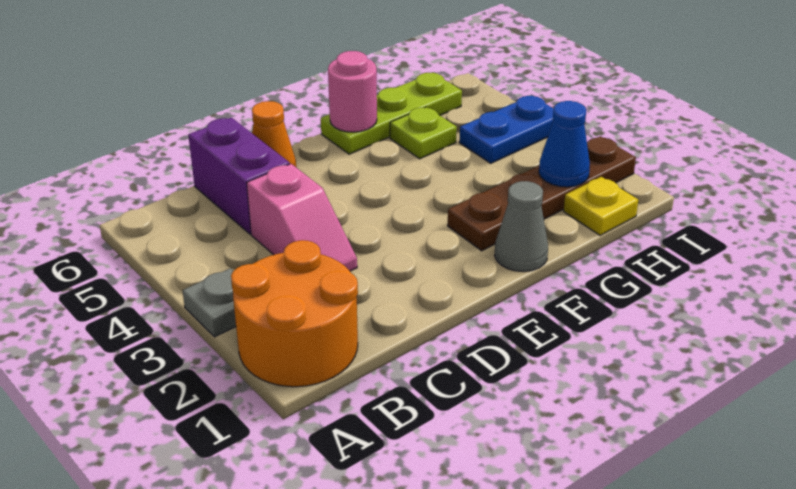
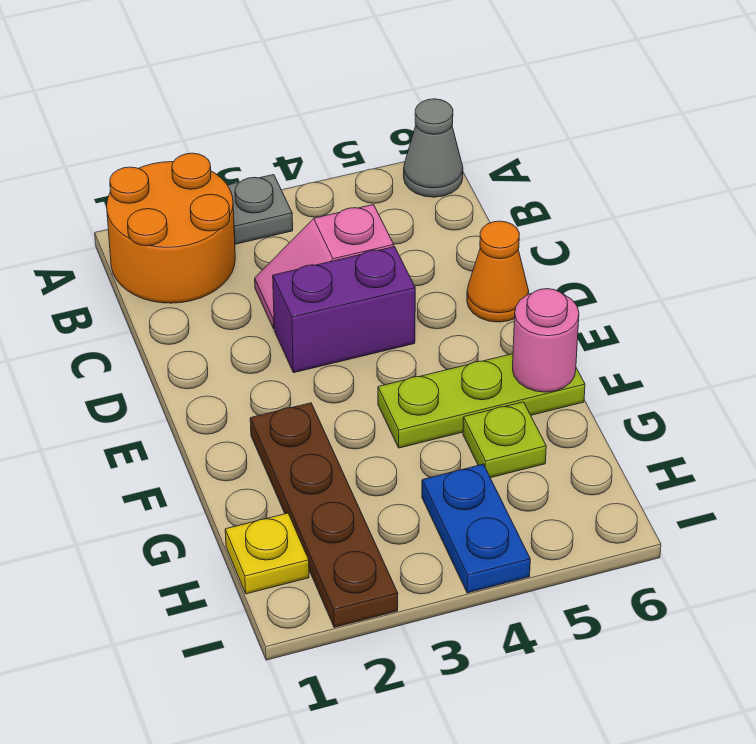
purple 1x2 brick [188,118,290,234] -> purple 1x2 brick moved to [273,247,415,373]
grey 1x1 cone [495,181,548,272] -> grey 1x1 cone moved to [404,99,463,197]
lime 1x3 plate [321,73,462,154] -> lime 1x3 plate turned to [378,354,585,448]
blue 1x1 cone [539,101,590,187] -> none

